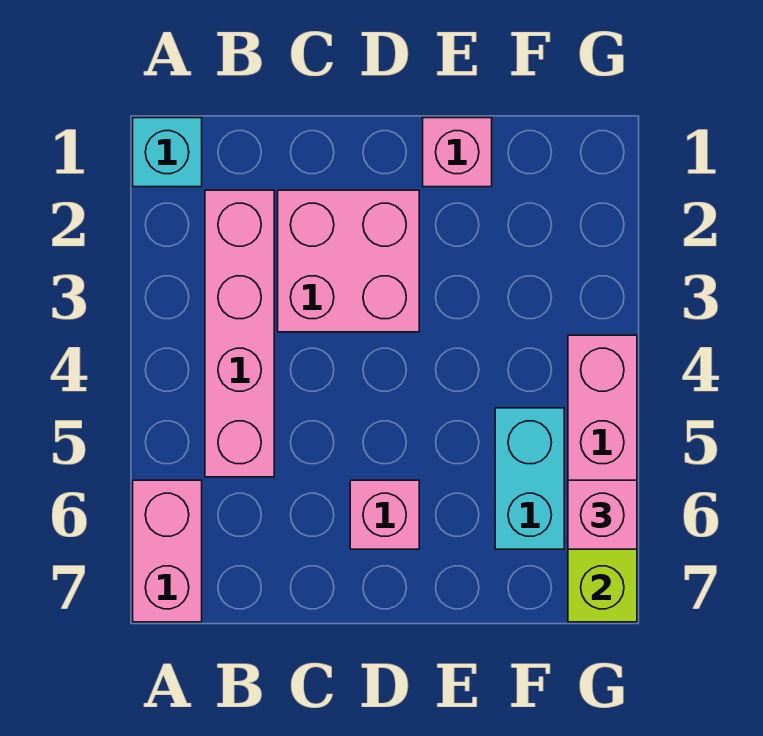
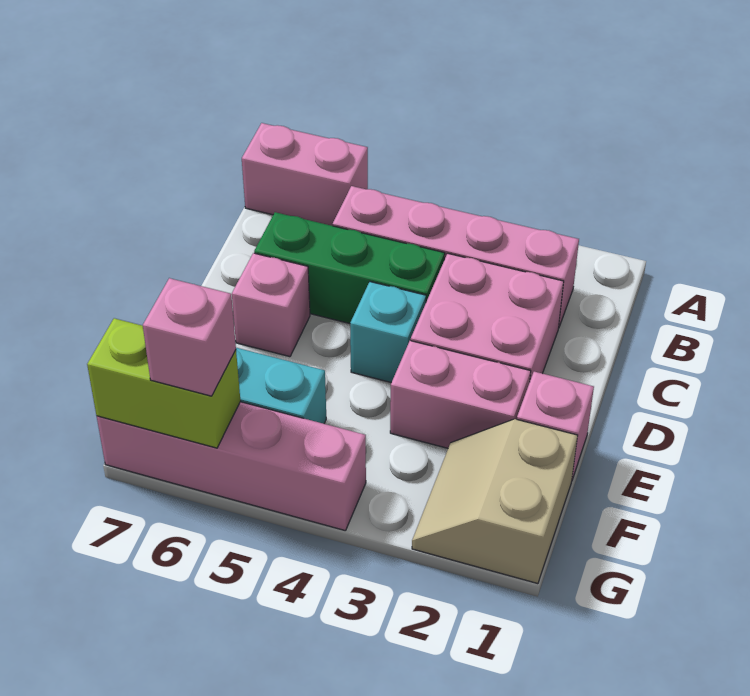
cyan 1x1 brick [133,118,202,187] -> cyan 1x1 brick moved to [350,282,426,383]
none -> green 1x3 brick [254,212,445,324]
none -> pink 1x2 brick [390,341,531,448]
none -> tan 2x2 slope [412,419,578,584]

